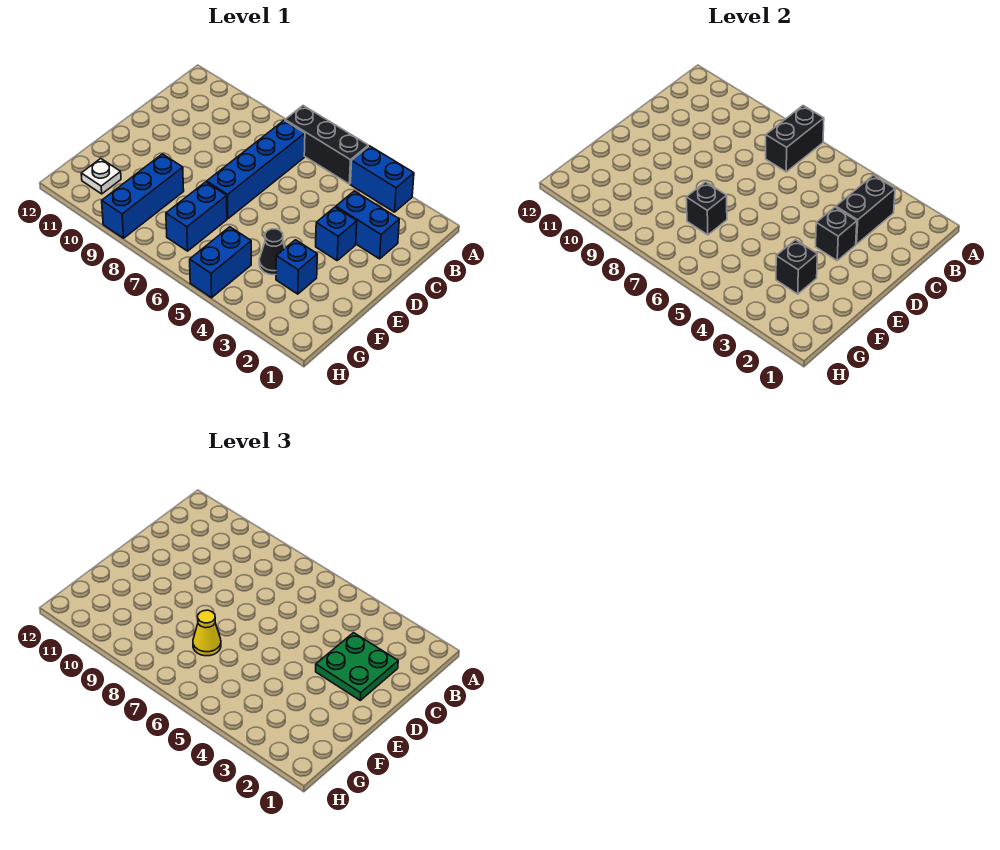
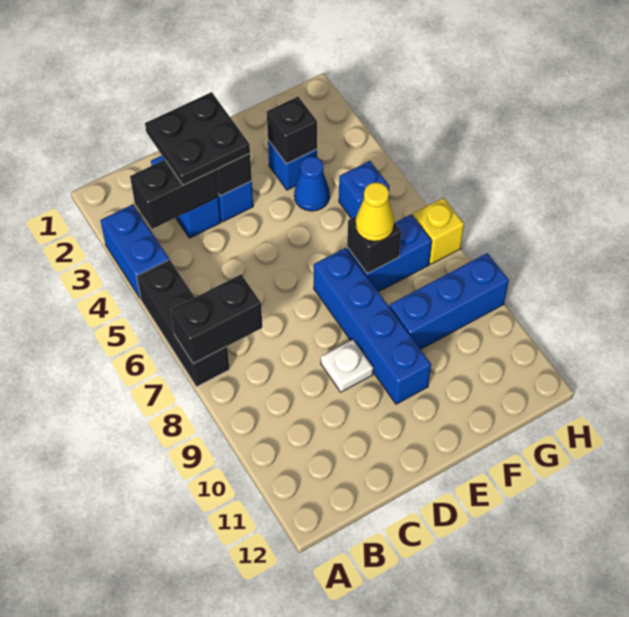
blue 1x4 brick [207,120,305,219] -> blue 1x4 brick turned to [314,248,431,404]
green 2x2 plate [316,633,398,700] -> black 2x2 plate [145,92,250,185]
black 1x1 cone [259,229,285,275] -> blue 1x1 cone [294,156,330,211]
blue 1x2 brick [190,227,251,298] -> blue 1x1 brick [339,161,389,219]
white 1x1 plate [81,159,121,194] -> white 1x1 plate moved to [321,340,373,392]
none -> yellow 1x1 brick [413,198,464,264]

